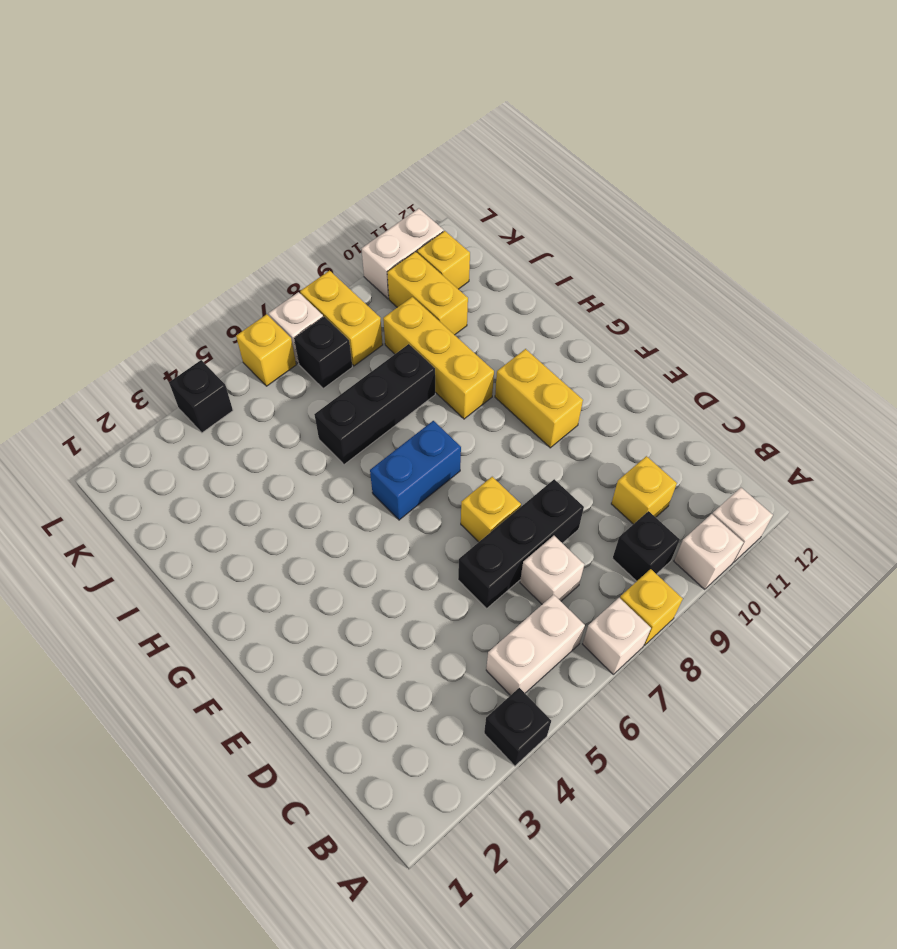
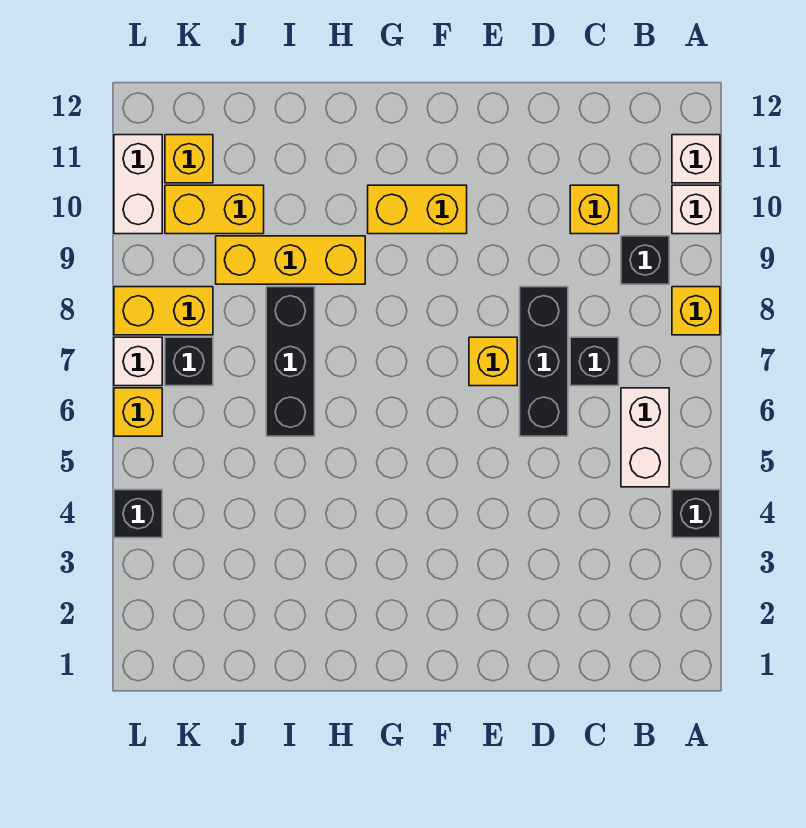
white 1x1 brick [583,598,651,674] -> none
white 1x1 brick [520,536,584,604] -> black 1x1 brick [570,337,619,386]
blue 1x2 brick [370,421,461,520] -> none

